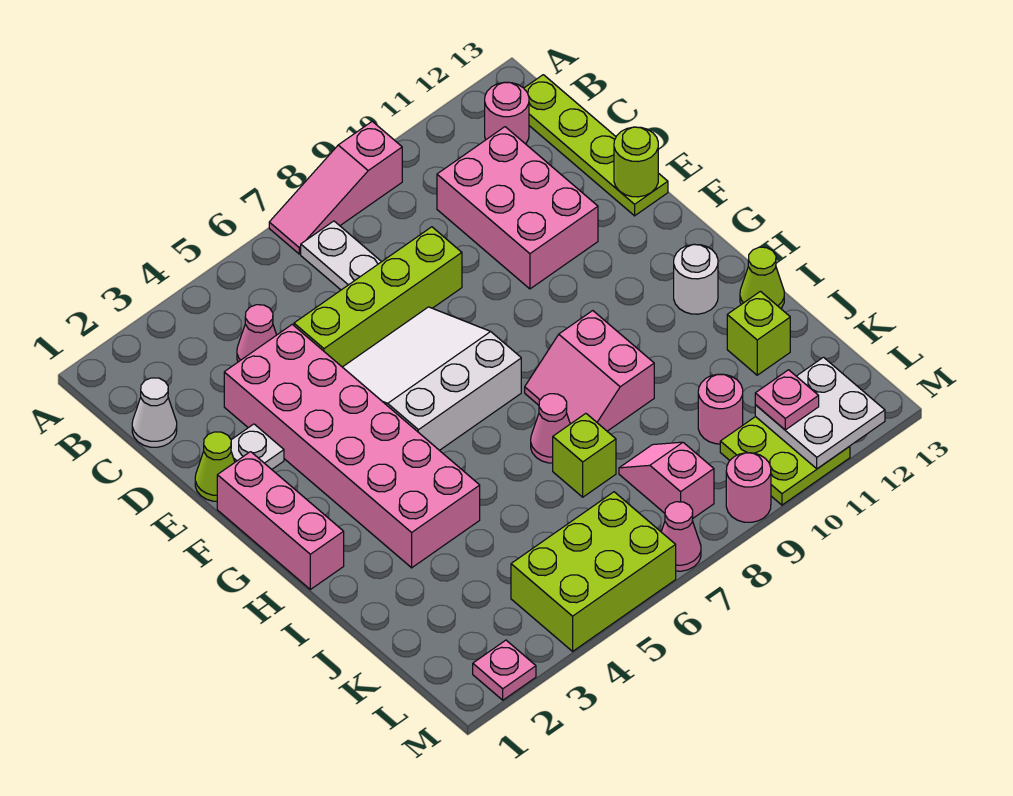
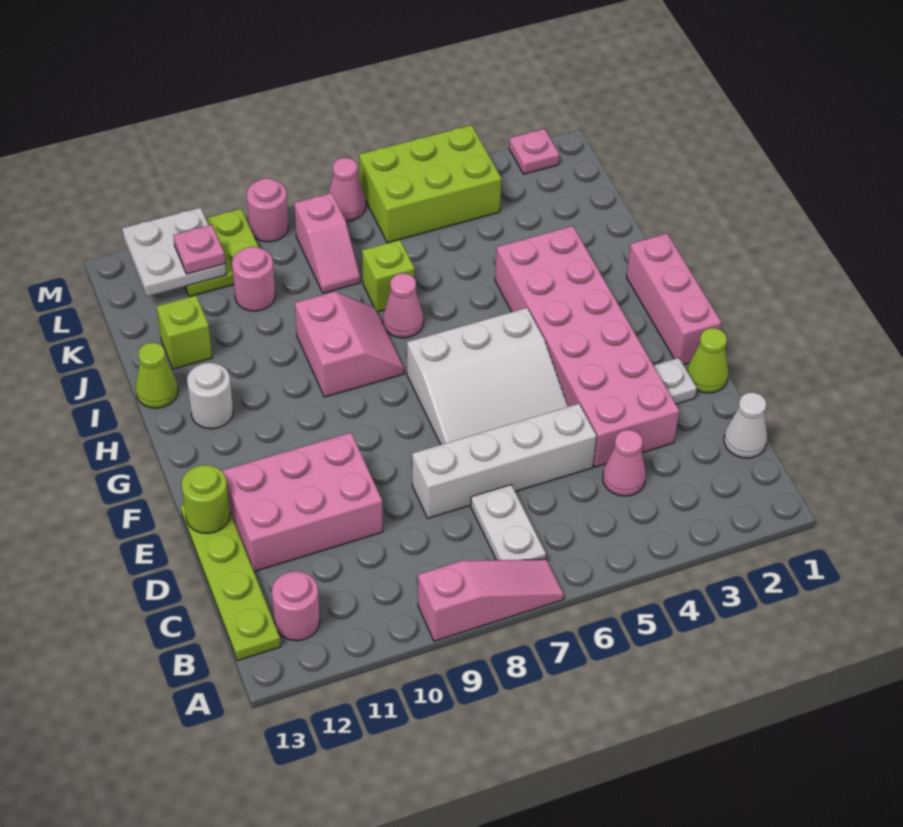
pink 2x3 brick [437,127,598,289] -> pink 2x3 brick turned to [222,433,383,571]
lime 1x4 brick [294,227,462,367] -> white 1x4 brick [412,404,597,518]

